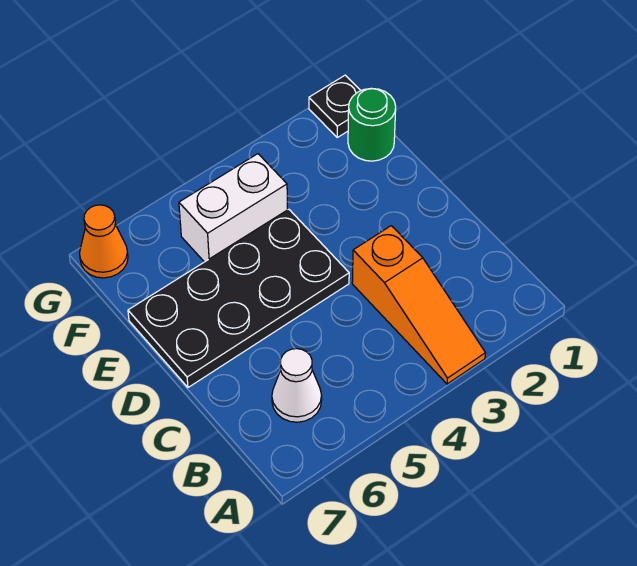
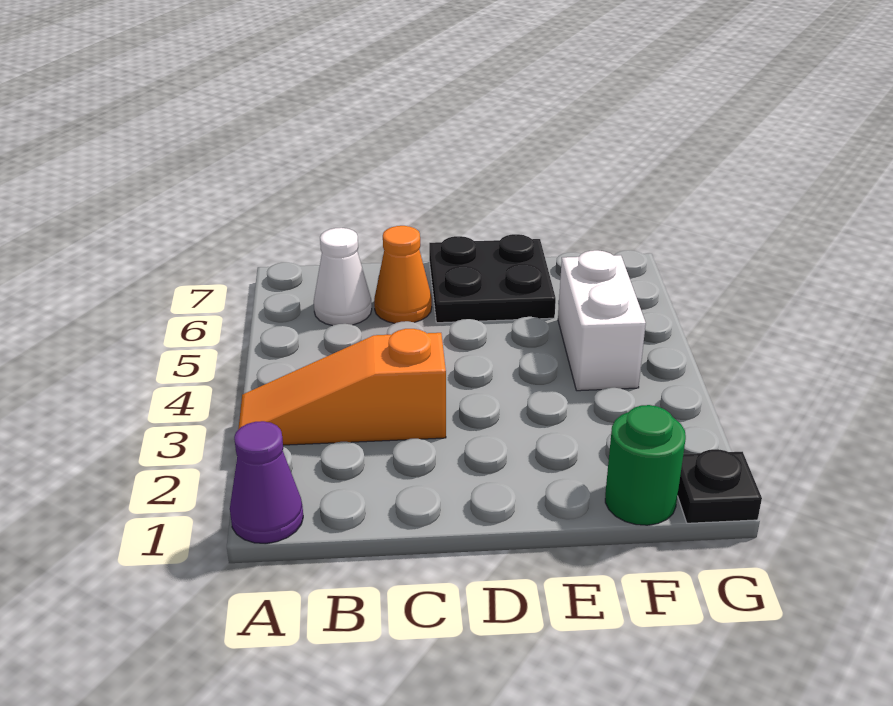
none -> purple 1x1 cone [230,421,303,544]
black 2x4 plate [128,209,349,387] -> black 2x2 plate [429,234,556,323]
orange 1x1 cone [80,205,128,278] -> orange 1x1 cone moved to [374,226,432,323]

